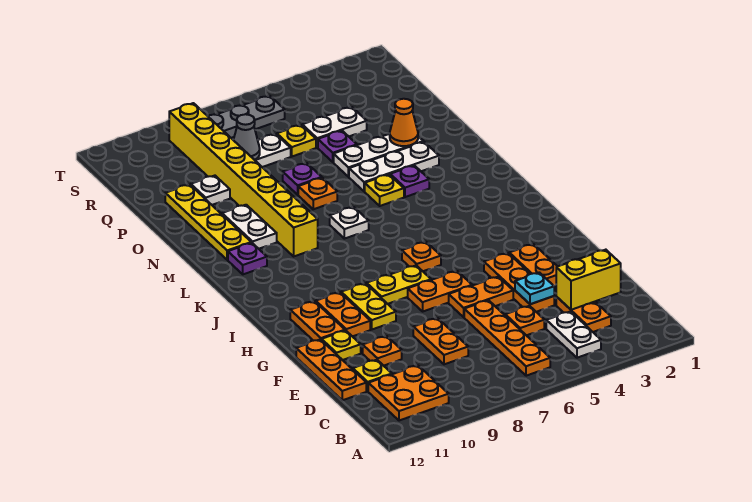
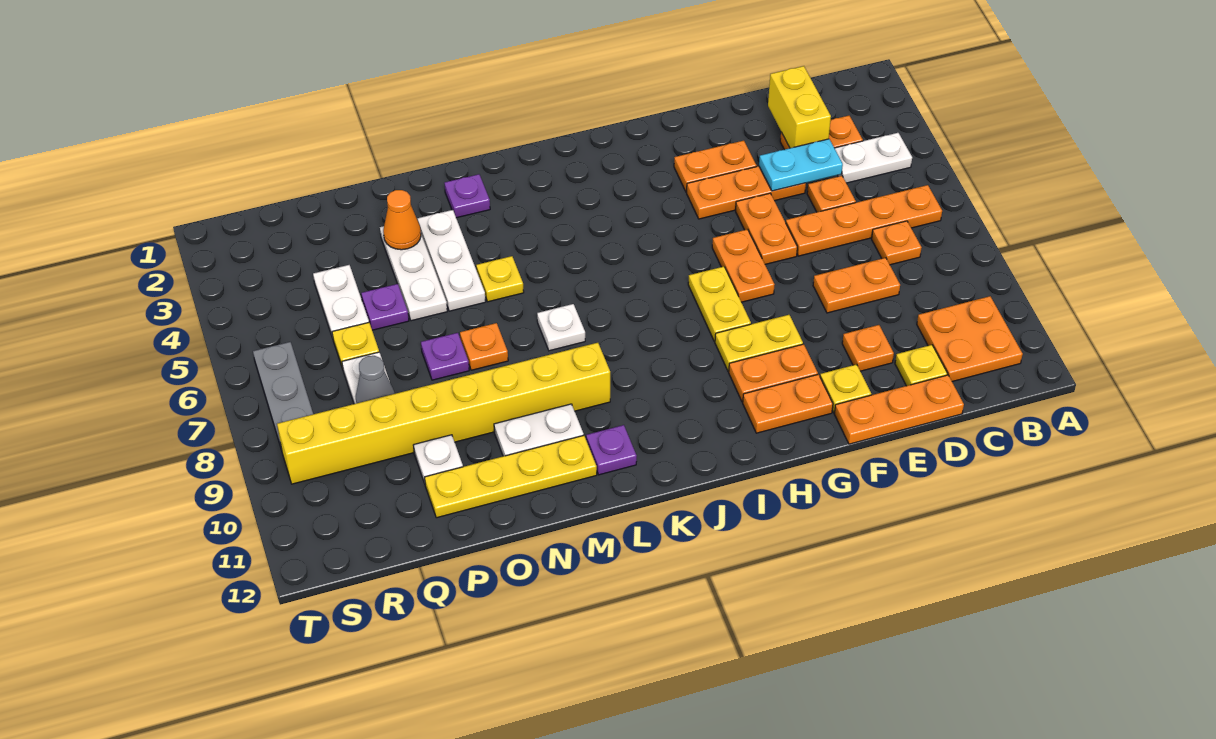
cyan 1x1 plate [515,272,554,304] -> cyan 1x2 plate [759,139,843,191]
orange 1x1 plate [402,242,441,271] -> orange 1x1 plate moved to [872,221,922,265]
purple 1x1 plate [390,165,429,197] -> purple 1x1 plate moved to [445,174,490,218]

